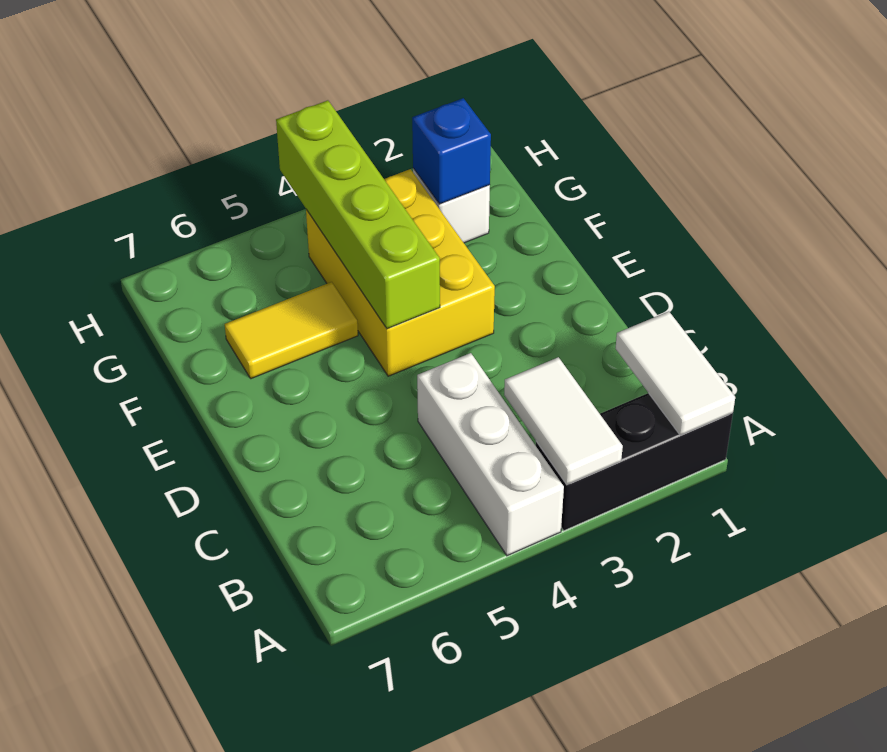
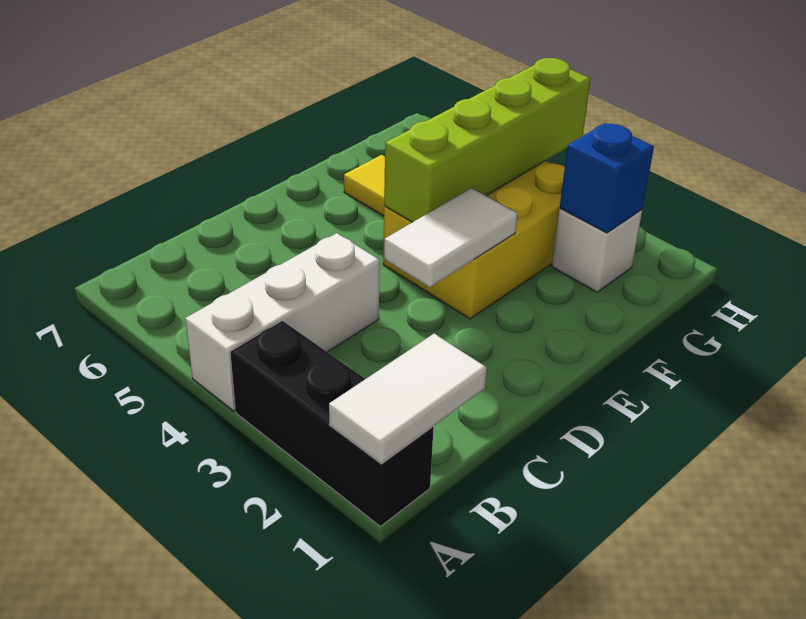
white 1x2 tile [504,357,623,485] -> white 1x2 tile moved to [384,188,517,287]

